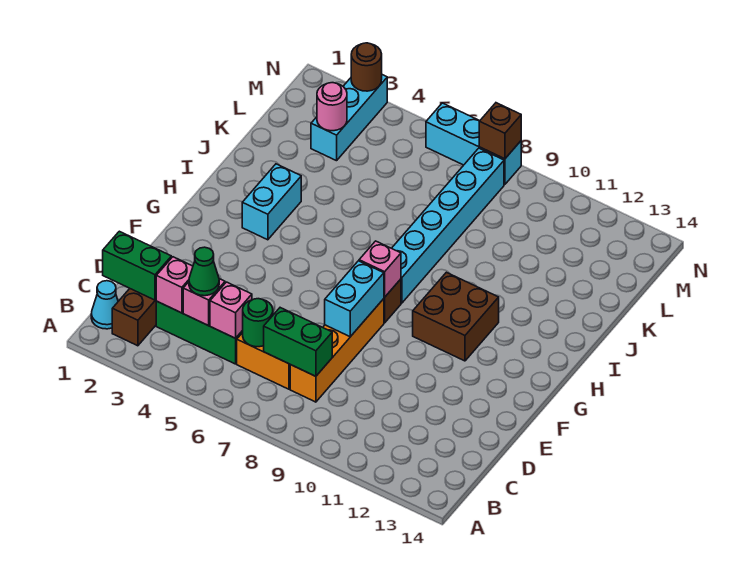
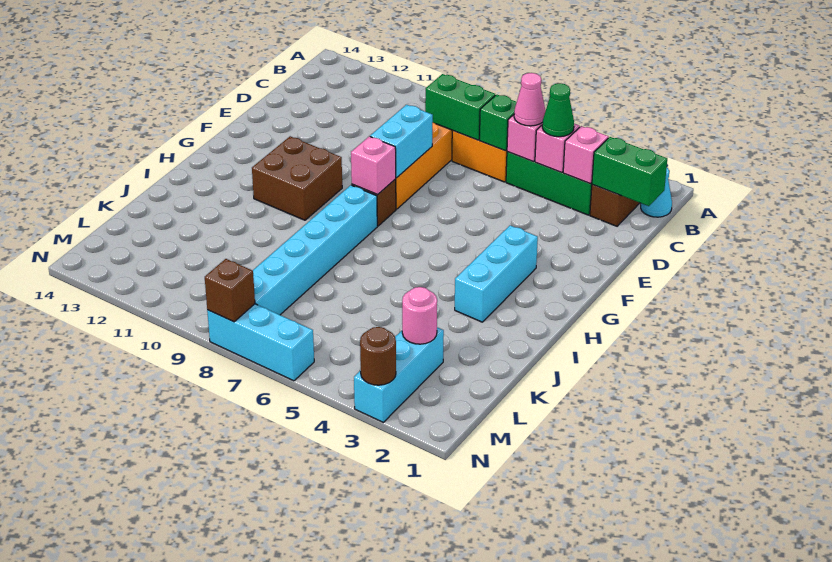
none -> pink 1x1 cone [514,73,546,126]
green 1x1 round brick [242,299,273,347] -> green 1x1 brick [479,94,517,151]
cyan 1x2 brick [242,164,301,240] -> cyan 1x3 brick [455,225,538,322]

